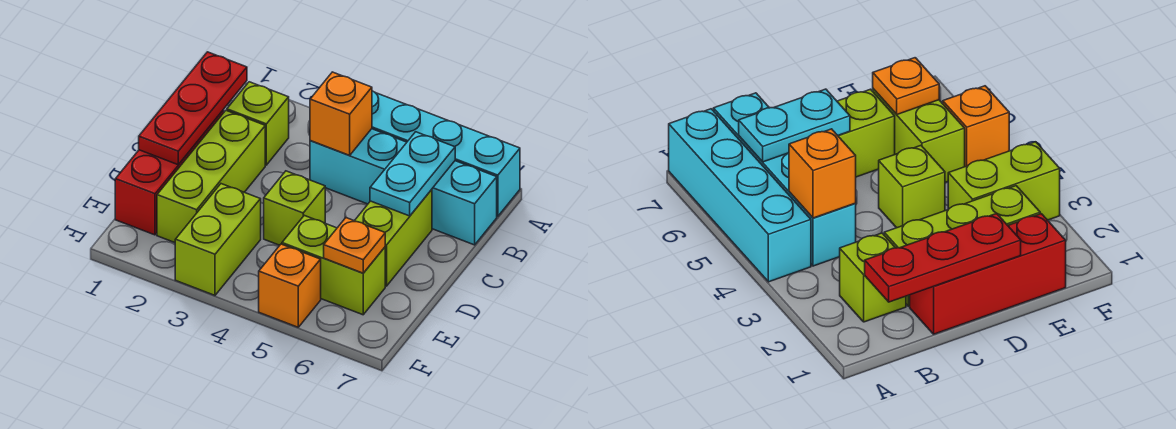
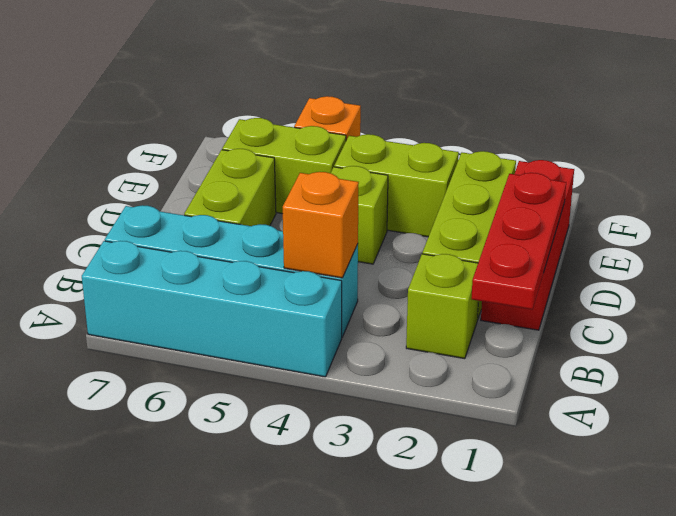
cyan 1x2 plate [370,132,455,216] -> none
lime 1x2 brick [175,184,261,295] -> lime 1x2 brick turned to [334,134,459,237]
orange 1x1 plate [324,218,385,273] -> none

